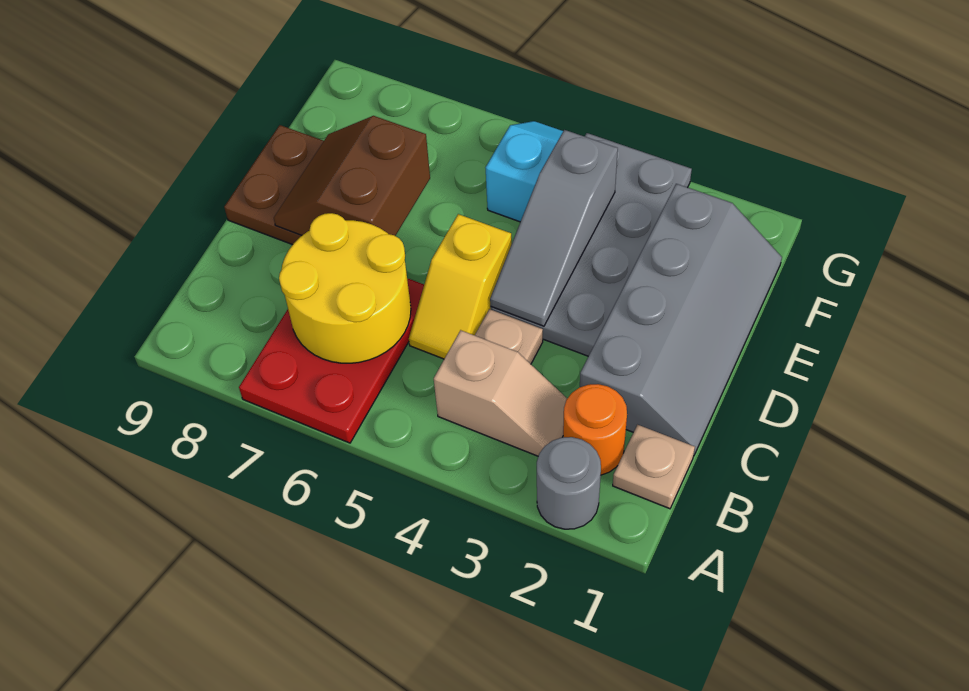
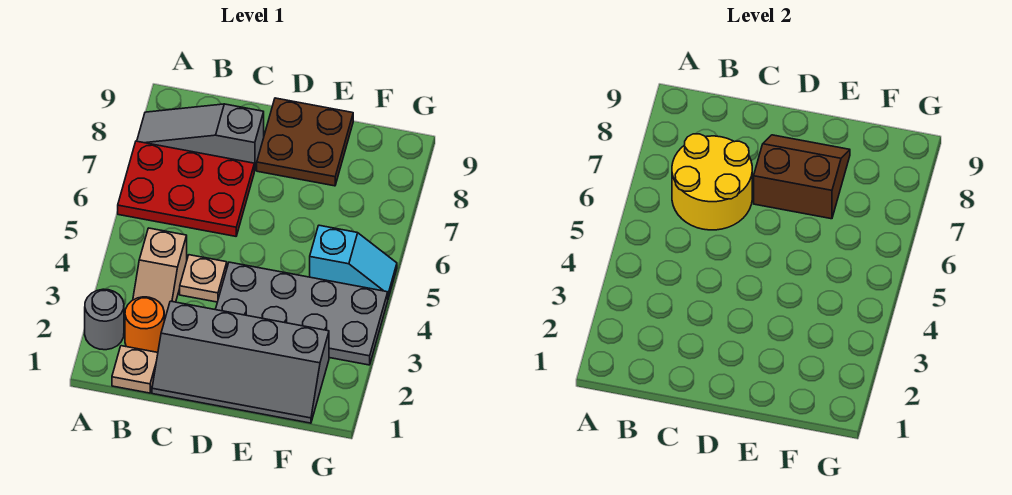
yellow 1x2 slope [409,214,512,359] -> none
grey 1x3 slope [490,130,618,326] -> grey 1x3 slope moved to [137,104,264,171]

